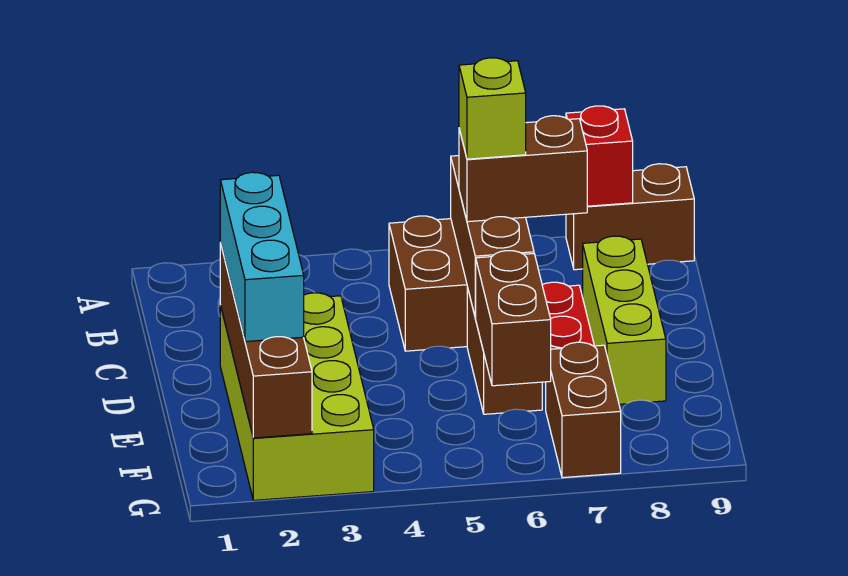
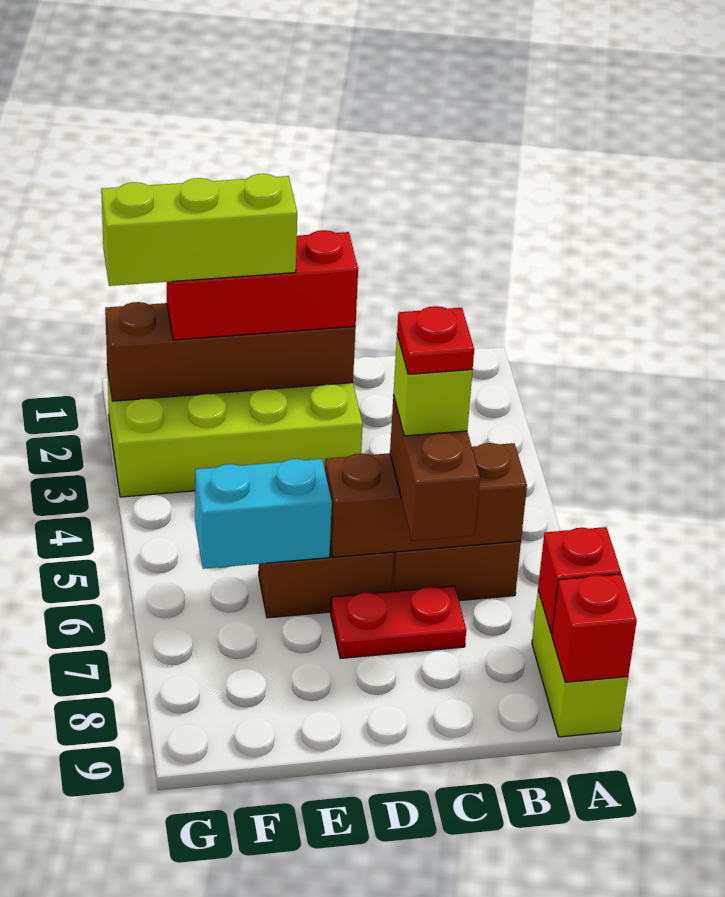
brown 1x2 brick [566,164,694,270] -> lime 1x2 brick [532,591,628,737]
none -> red 1x1 brick [552,574,637,682]
none -> red 1x1 plate [397,306,474,374]
lime 1x3 brick [583,236,666,404] -> lime 1x3 brick moved to [101,174,297,286]
cyan 1x3 brick [220,172,304,342] -> red 1x3 brick [167,230,358,340]
brown 1x2 brick [476,251,551,386] -> cyan 1x2 brick [195,459,332,569]
brown 1x2 brick [546,342,621,478] -> none

